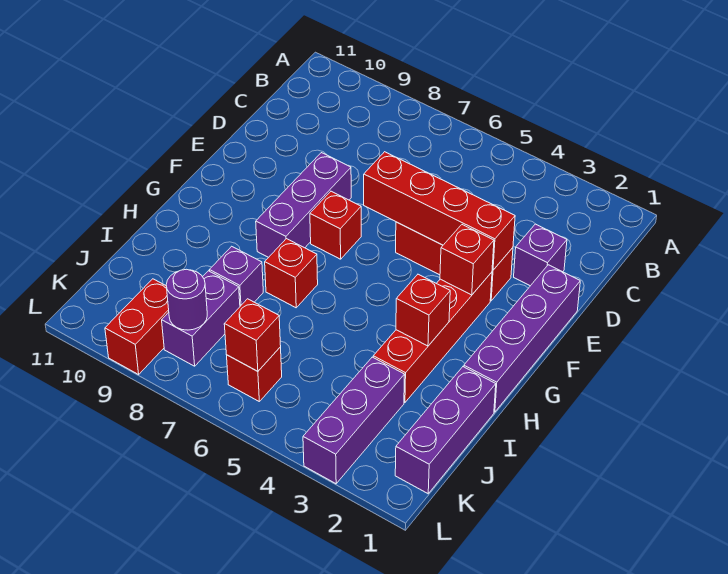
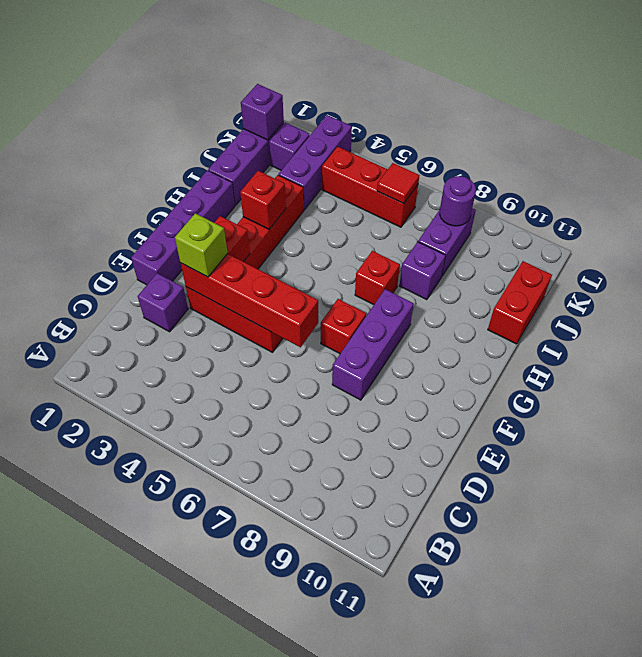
none -> lime 1x1 brick [175,213,228,277]
none -> purple 1x1 brick [241,84,284,140]
none -> purple 1x1 brick [269,123,310,170]
red 1x1 brick [227,347,282,401] -> red 1x3 brick [322,147,418,227]
red 1x1 brick [224,299,281,371] -> red 1x1 tile [377,163,420,204]
red 1x2 brick [105,279,169,374] -> red 1x2 brick moved to [488,261,552,344]

